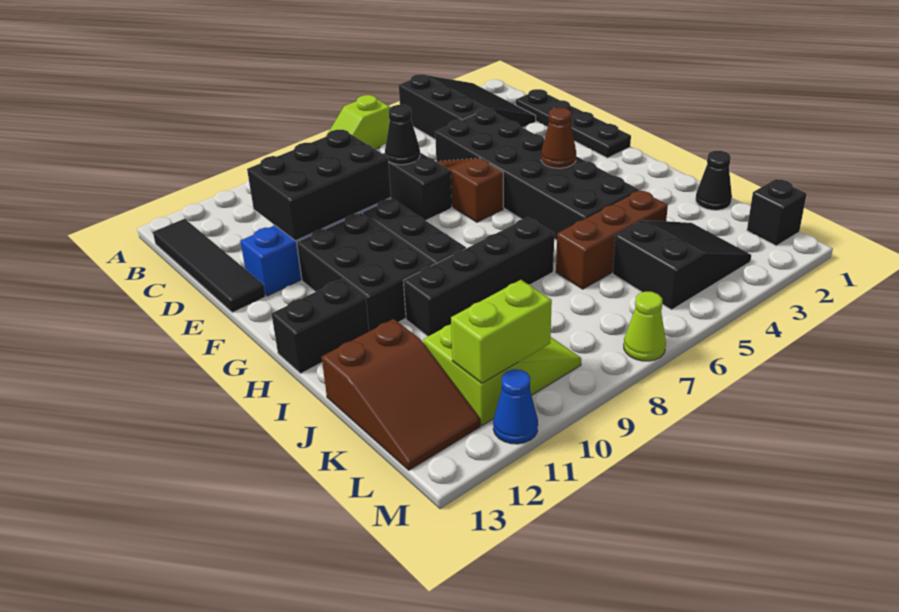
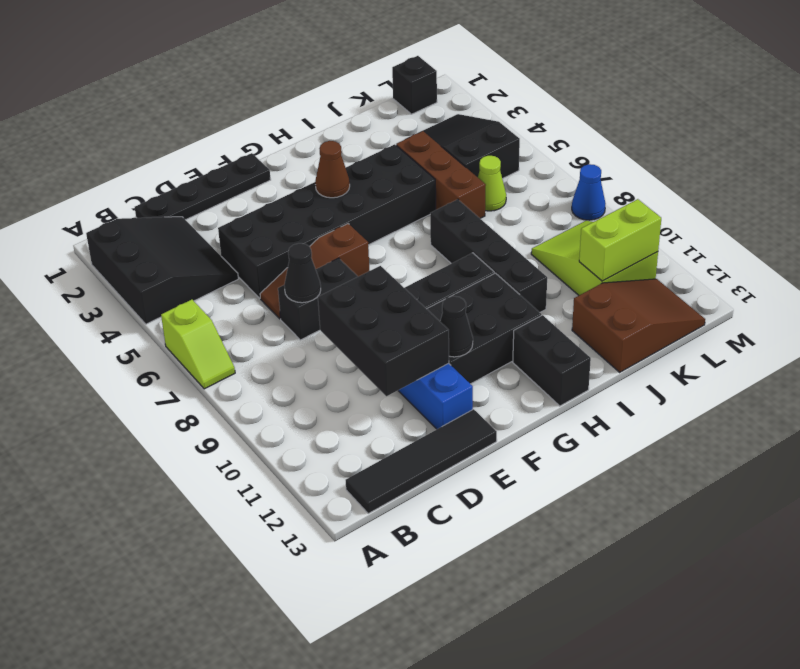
black 3x3 slope [399,74,536,139] -> black 3x3 slope turned to [86,217,238,324]
black 1x1 cone [696,151,732,210] -> black 1x1 cone moved to [440,296,473,357]
lime 1x2 brick [451,280,552,383] -> lime 1x2 brick turned to [579,199,661,281]
lime 1x1 cone [624,292,666,361] -> lime 1x1 cone moved to [478,156,506,211]
blue 1x1 cone [493,369,538,444] -> blue 1x1 cone moved to [572,164,606,220]

